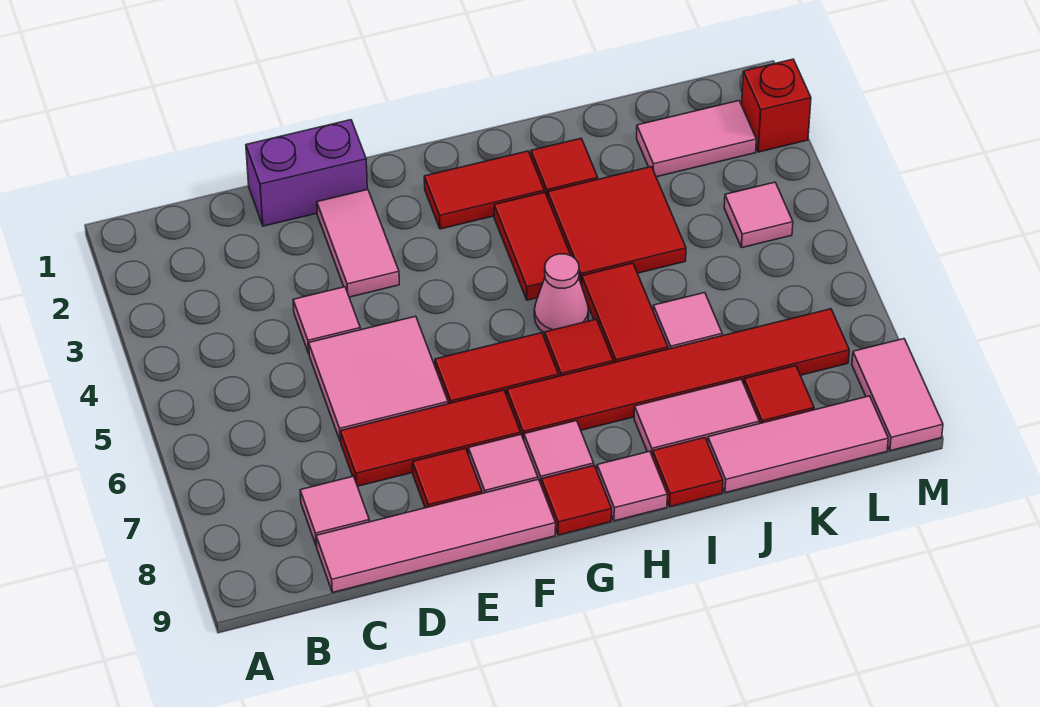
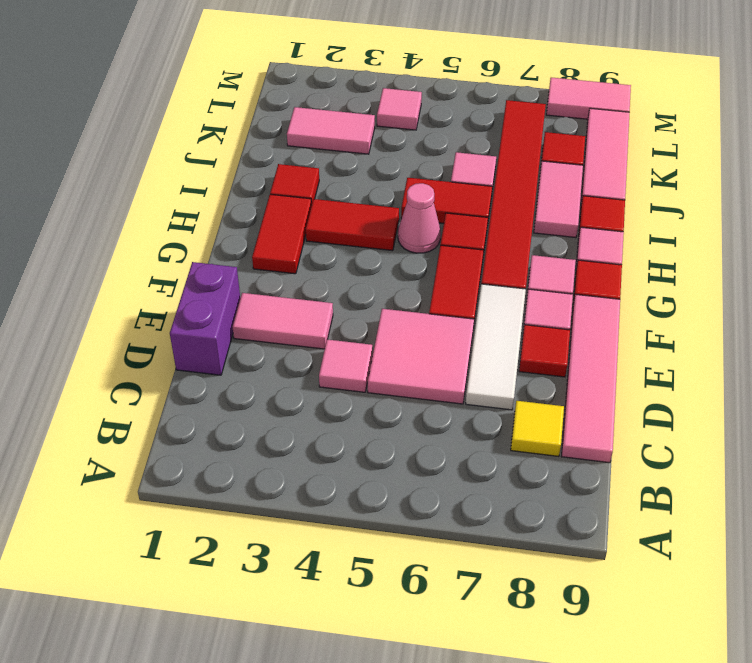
pink 1x1 tile [300,476,369,546] -> yellow 1x1 tile [511,401,564,456]
red 1x3 tile [340,390,521,486] -> white 1x3 tile [466,284,526,410]
red 2x2 tile [548,167,686,285] -> none
pink 1x2 tile [637,101,756,177] -> pink 1x2 tile turned to [287,107,375,154]
red 1x1 brick [742,59,811,152] -> none

